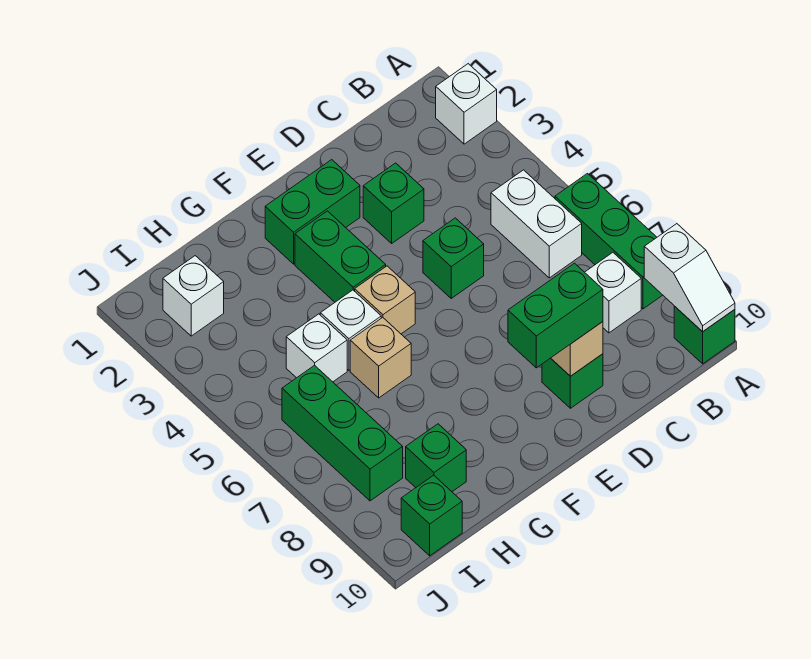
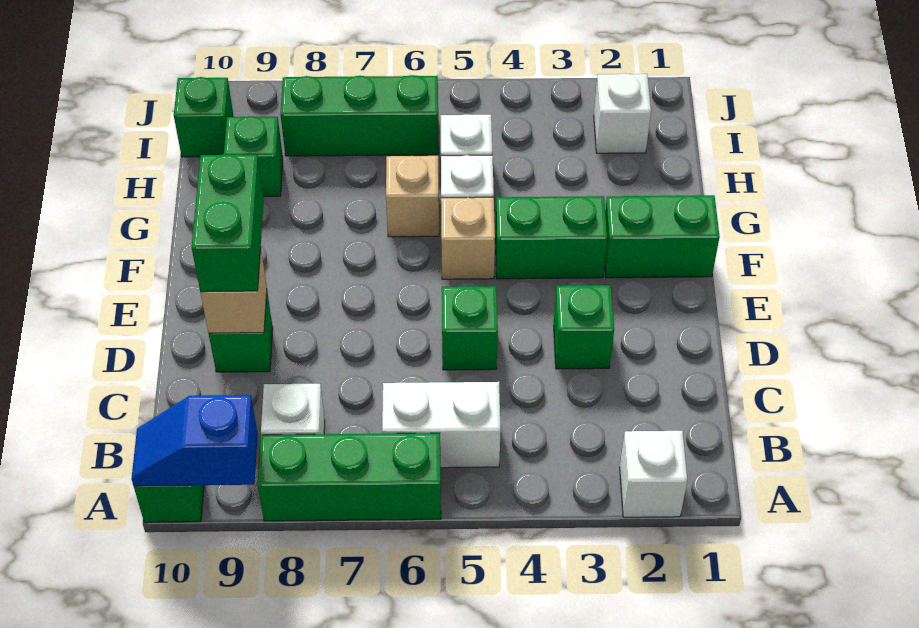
white 1x2 slope [644,224,735,332] -> blue 1x2 slope [131,395,258,486]
green 1x2 brick [265,160,360,264] -> green 1x2 brick turned to [605,195,720,278]

